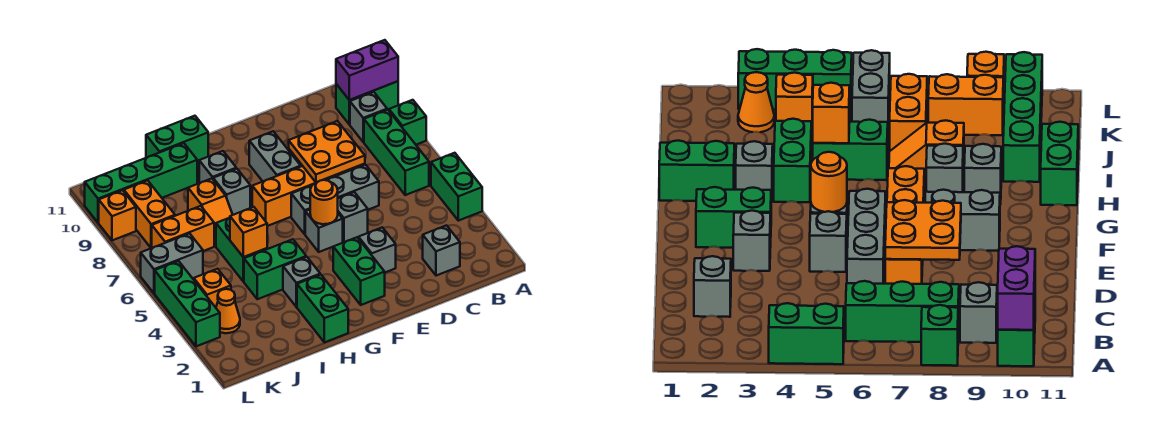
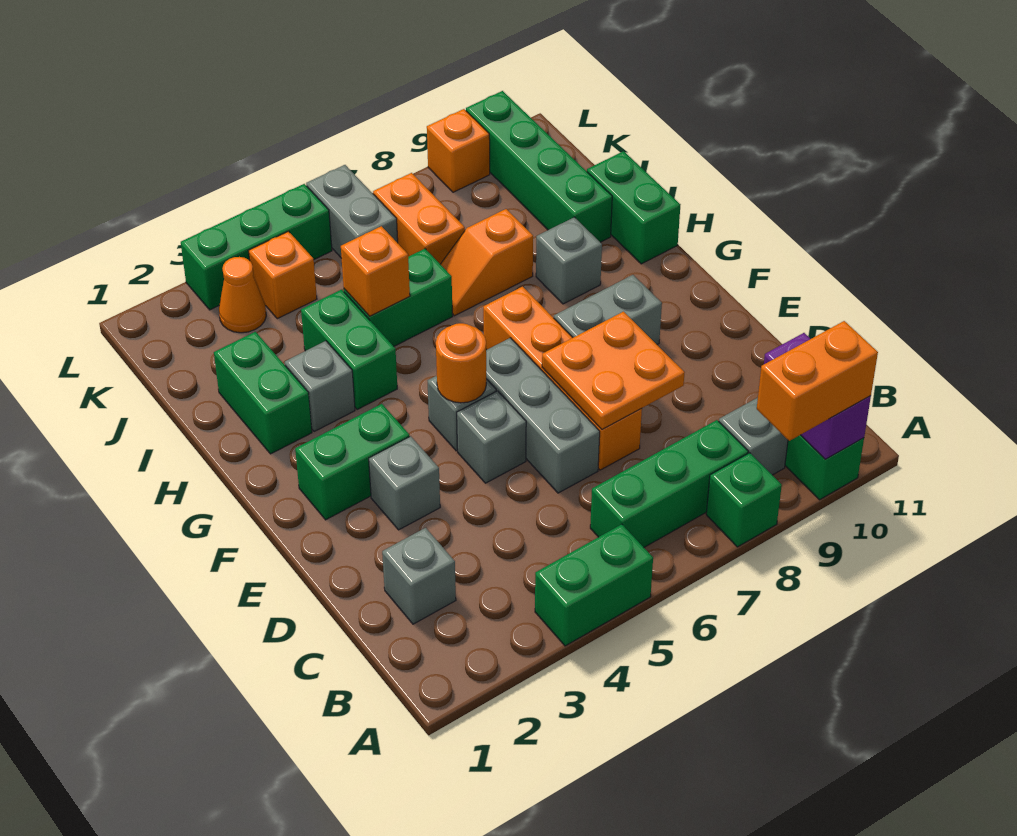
green 1x2 brick [297,275,348,342] -> green 1x2 brick turned to [214,332,312,454]
grey 1x1 brick [213,169,250,215] -> none
orange 1x2 brick [124,180,175,248] -> orange 1x2 brick moved to [757,321,878,441]

